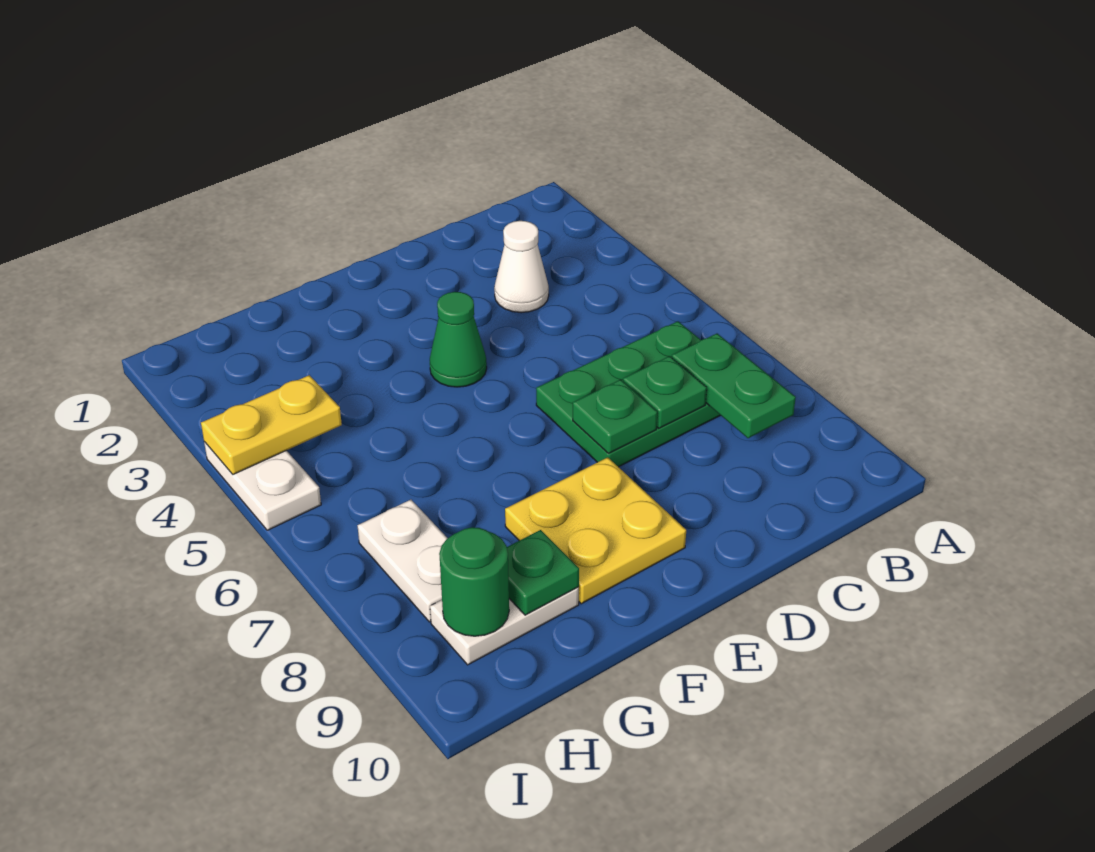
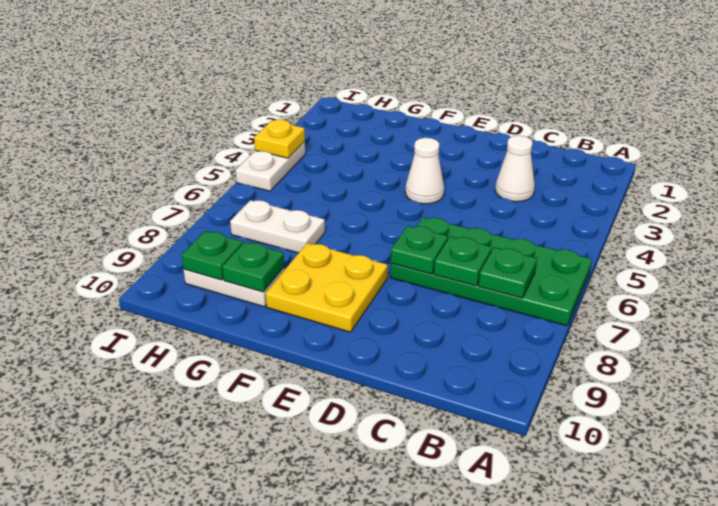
green 2x3 plate [536,321,720,467] -> green 2x4 plate [390,217,592,326]
green 1x2 plate [671,334,796,438] -> green 1x1 plate [479,247,537,298]
green 1x1 cone [430,292,487,387] -> white 1x1 cone [405,138,444,204]
yellow 1x2 plate [201,375,342,474] -> yellow 1x1 plate [254,119,305,158]
white 1x2 plate [358,500,448,622] -> white 1x2 plate turned to [230,200,325,253]
green 1x1 round brick [439,527,509,636] -> green 1x1 plate [182,231,243,280]

